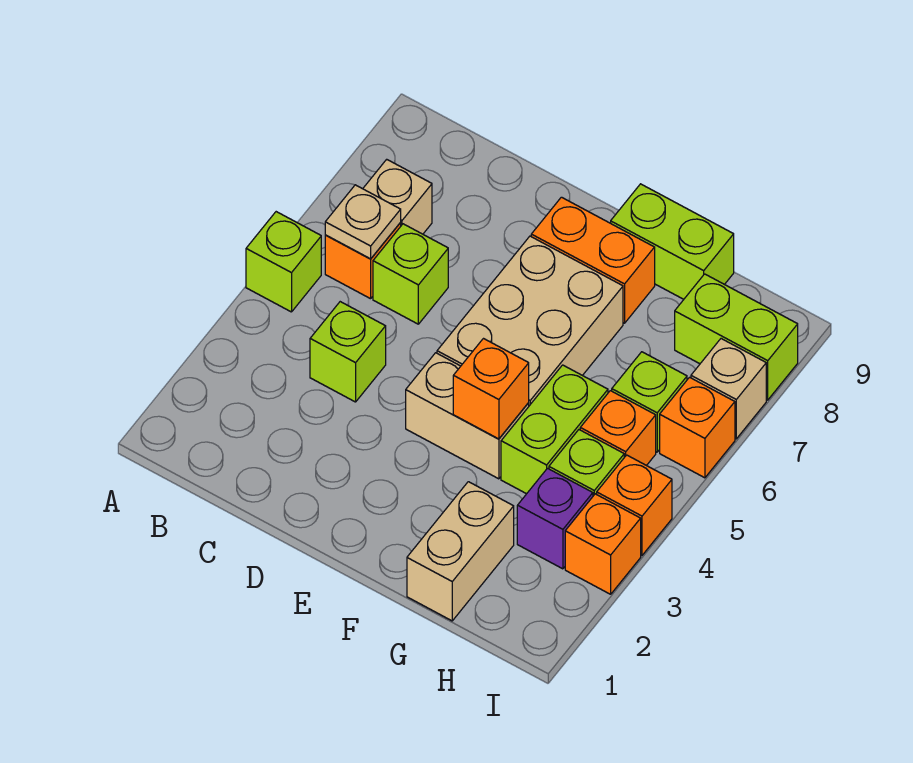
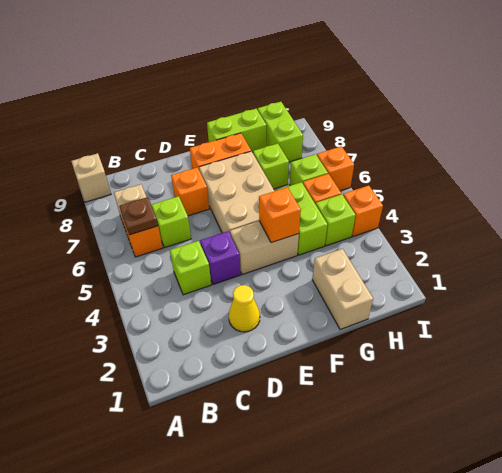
lime 1x1 brick [246,212,321,312] -> lime 1x1 brick moved to [253,143,289,189]
tan 1x1 plate [325,185,401,259] -> brown 1x1 plate [119,197,158,235]
none -> yellow 1x1 cone [229,285,260,332]
purple 1x1 brick [517,468,593,569] -> purple 1x1 brick moved to [200,231,241,284]
lime 1x2 brick [675,274,798,400] -> lime 1x2 brick turned to [258,102,303,162]
orange 1x1 brick [565,494,641,594] -> orange 1x1 brick moved to [171,167,209,216]
tan 1x1 brick [691,339,766,439] -> tan 1x1 brick moved to [71,153,111,202]

